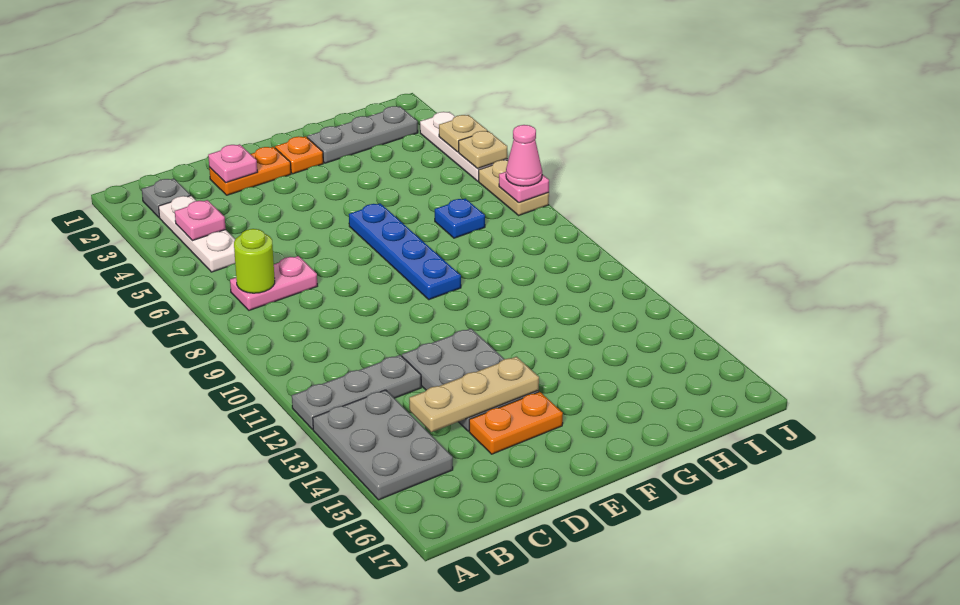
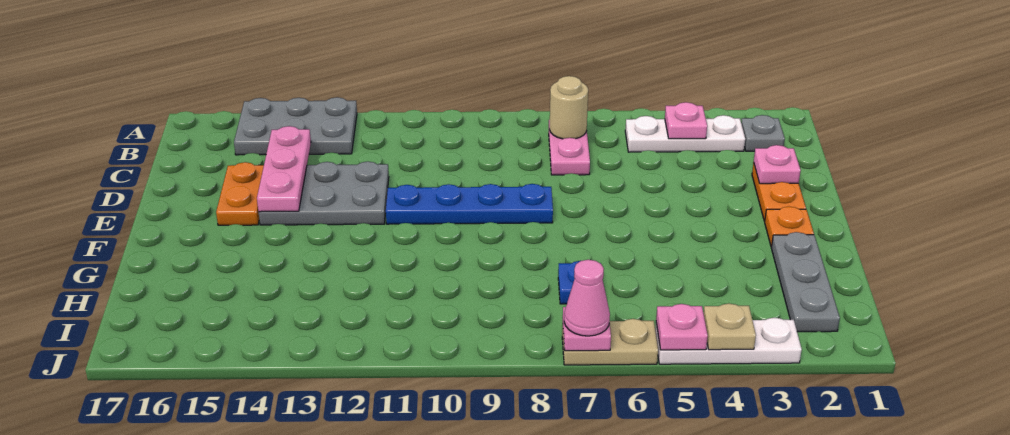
grey 1x3 plate [292,355,421,430] -> none
lime 1x1 round brick [234,229,275,293] -> tan 1x1 round brick [550,76,588,139]
tan 1x3 plate [409,357,539,432] -> pink 1x3 plate [257,126,311,212]
blue 1x4 plate [349,203,461,300] -> blue 1x4 plate moved to [386,184,553,224]
tan 1x1 plate [459,131,507,169] -> pink 1x1 plate [656,304,708,350]

